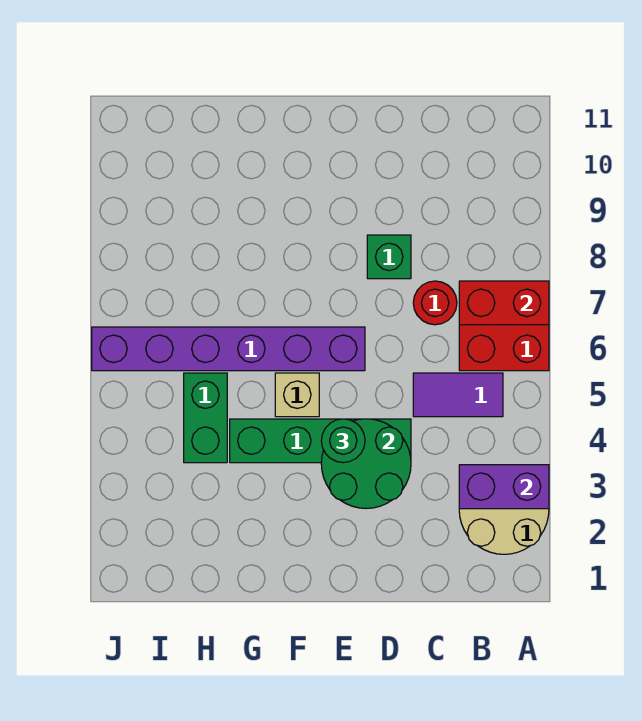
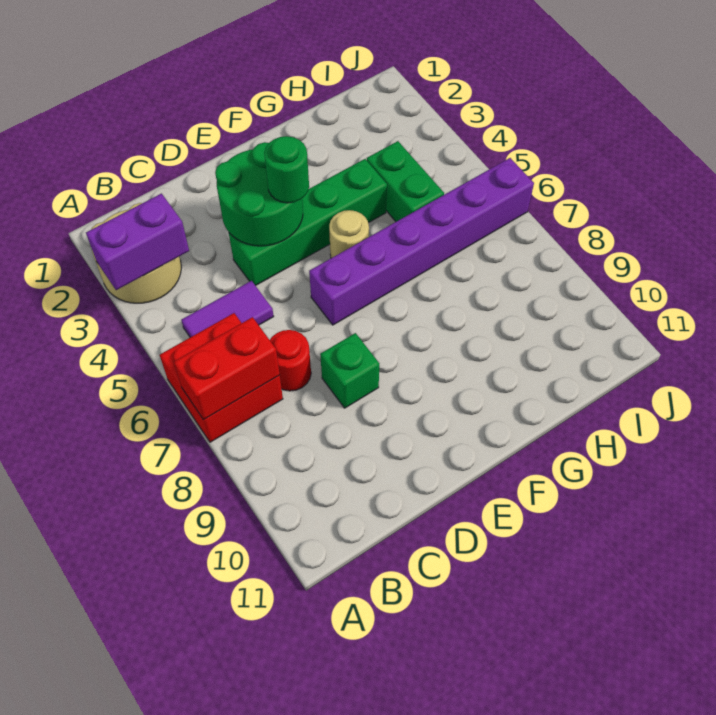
tan 1x1 brick [275,373,319,417] -> tan 1x1 round brick [329,210,369,258]

